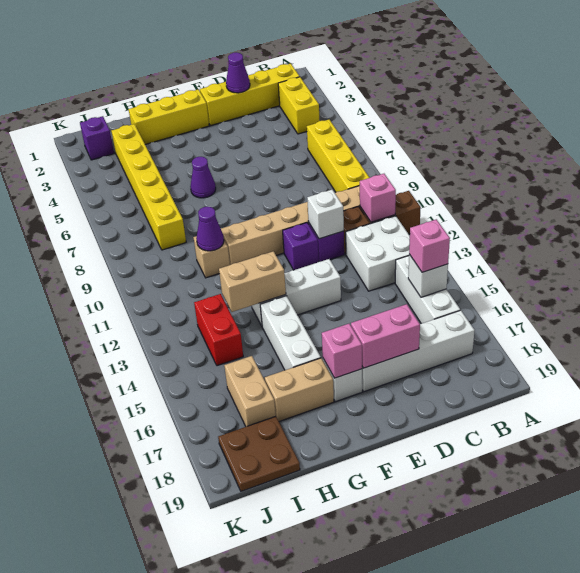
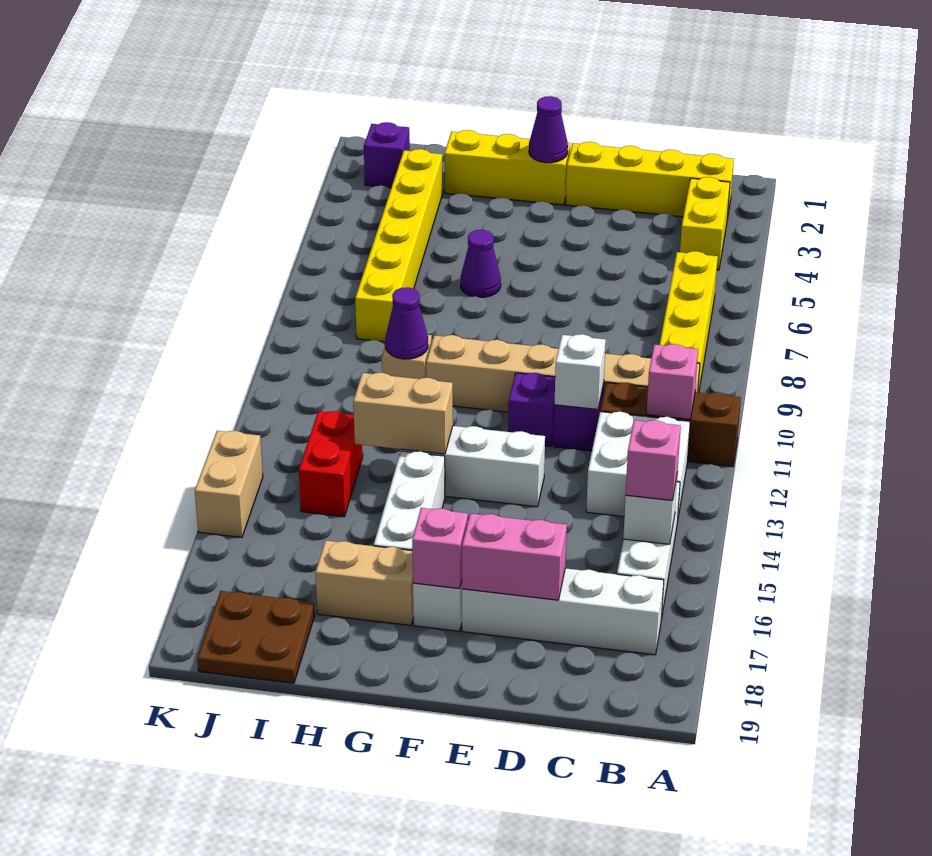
purple 1x1 cone [226,52,250,93] -> purple 1x1 cone moved to [529,96,568,163]
tan 1x2 brick [224,356,276,427] -> tan 1x2 brick moved to [195,431,263,537]

